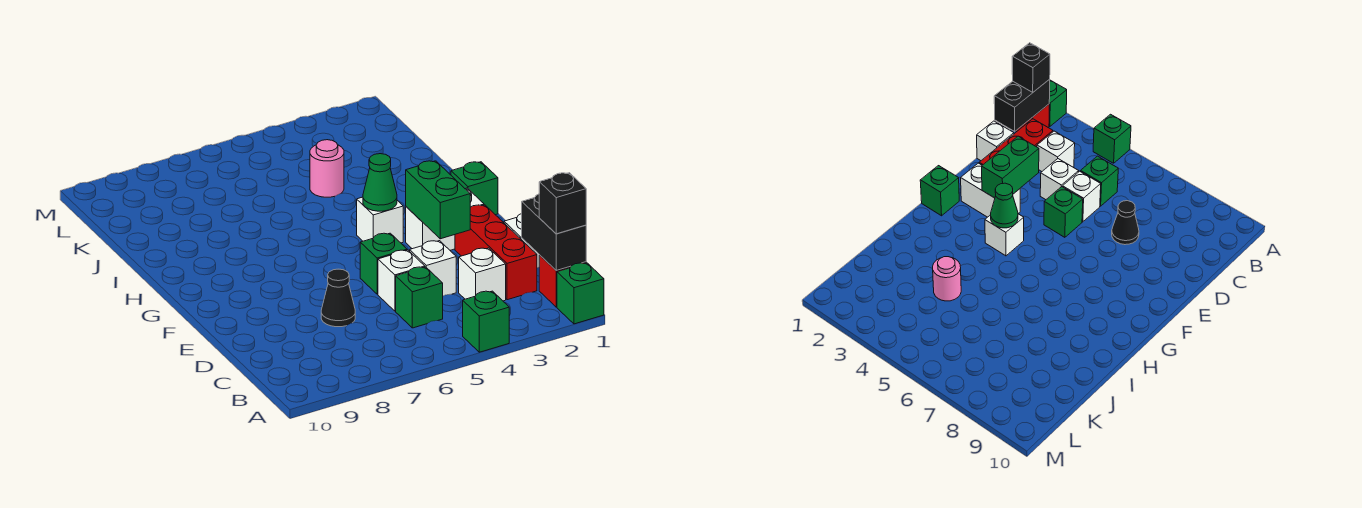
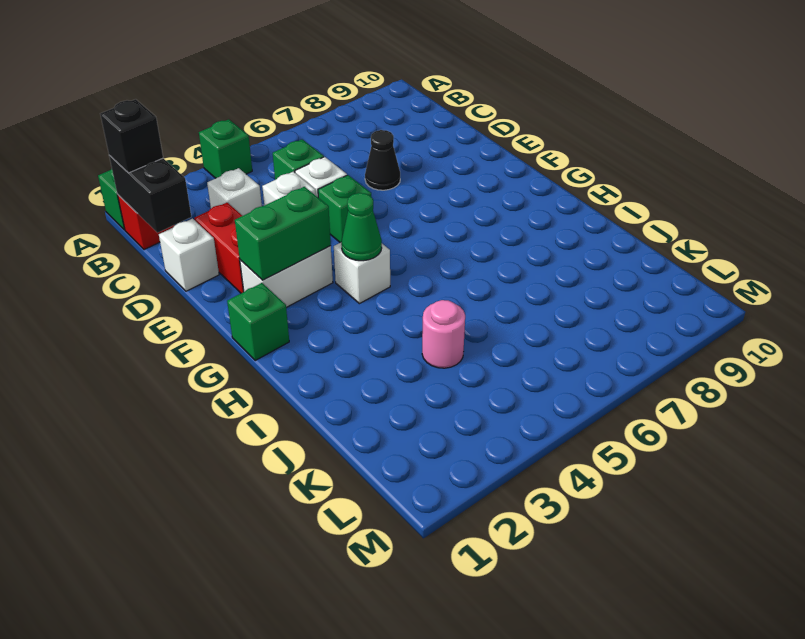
red 1x3 brick [455,205,537,300] -> red 1x2 brick [194,203,244,293]
green 1x2 brick [406,161,470,239] -> green 1x2 brick turned to [235,187,331,280]

